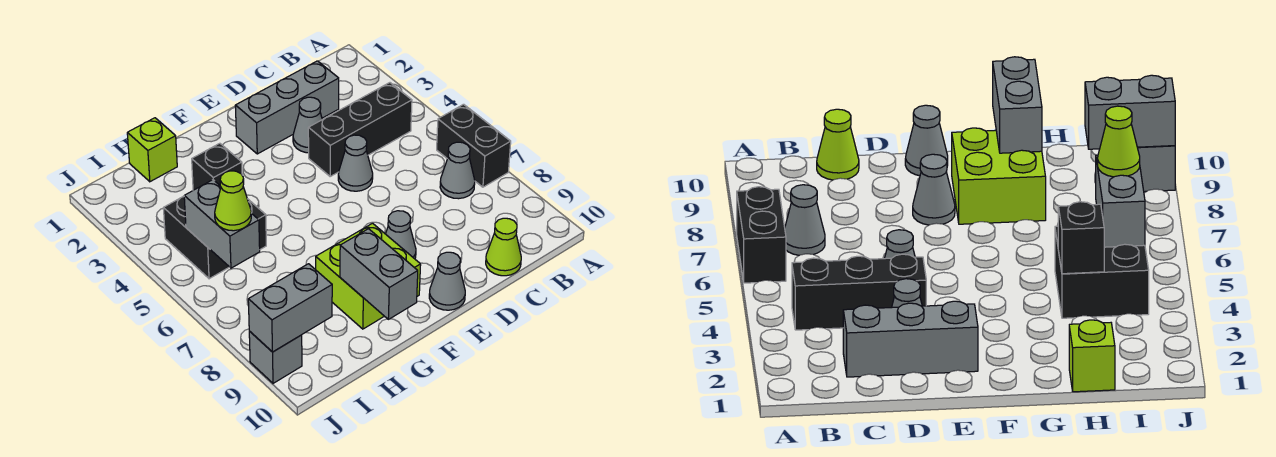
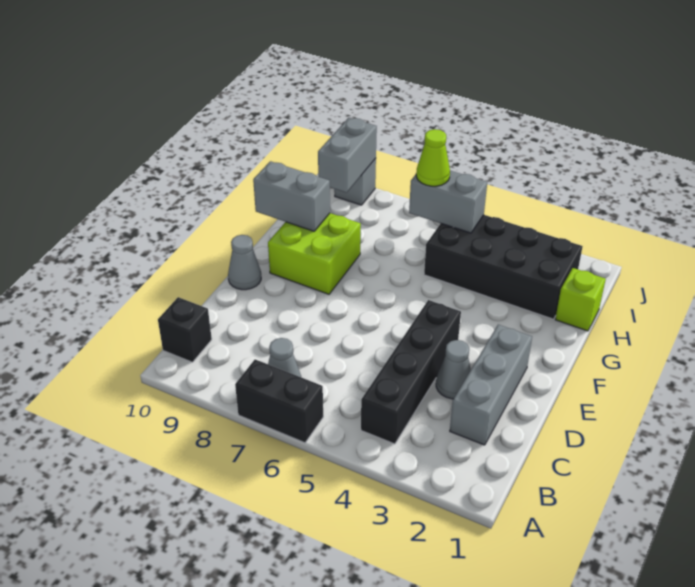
black 1x3 brick [308,83,412,176] -> black 1x4 brick [361,300,461,444]
lime 1x1 cone [486,218,521,276] -> none
grey 1x1 cone [338,135,373,191] -> none
grey 1x1 cone [386,211,416,259] -> none
black 2x2 brick [163,196,266,279] -> black 2x4 brick [424,215,583,319]
black 1x1 brick [192,143,242,190] -> black 1x1 brick moved to [158,297,212,362]

